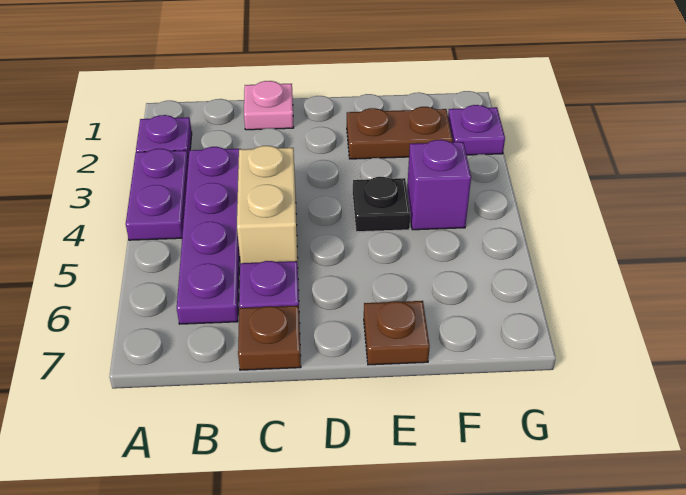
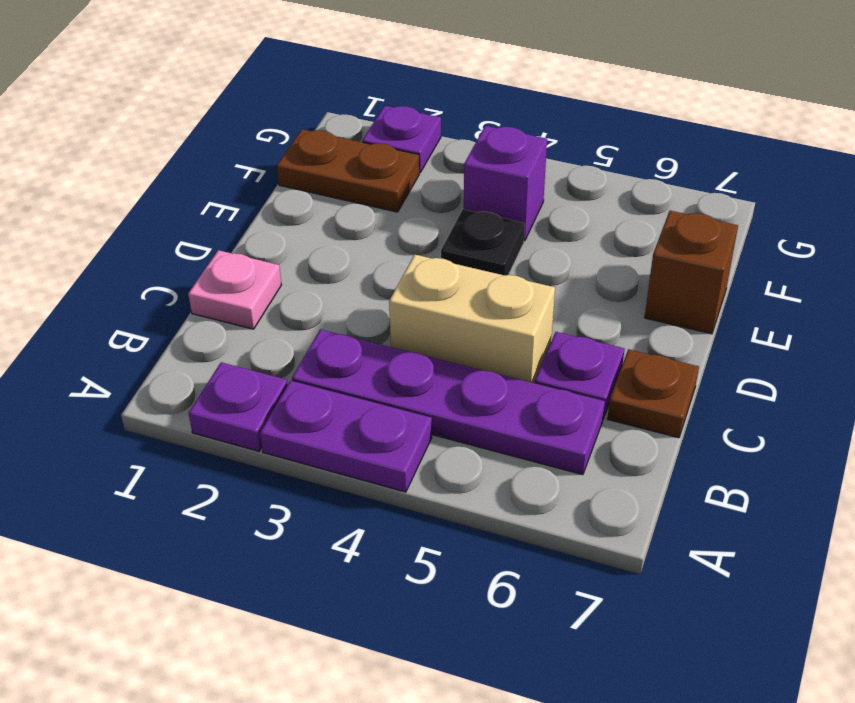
brown 1x2 plate [347,107,453,159] -> brown 1x2 plate turned to [277,129,419,212]
brown 1x1 plate [364,301,430,365] -> brown 1x1 brick [645,211,738,334]

